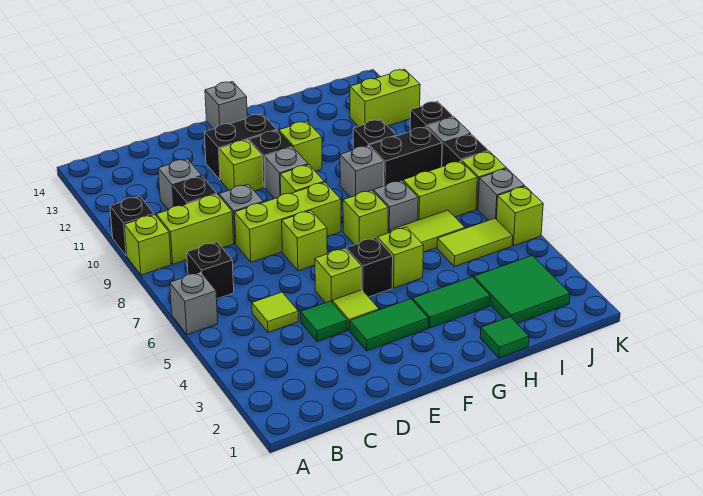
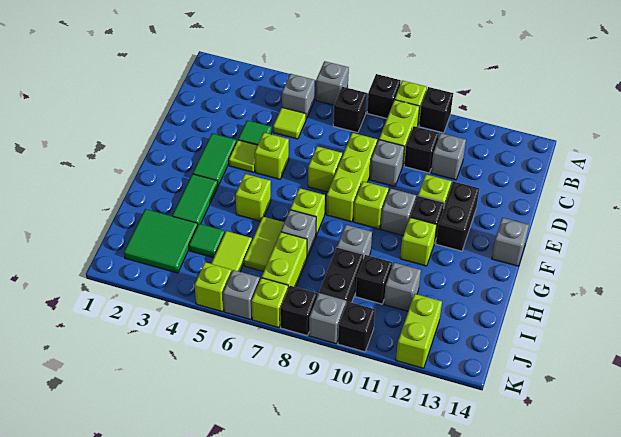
none -> grey 1x1 brick [282,74,315,119]
black 1x1 brick [346,238,393,297] -> black 1x1 brick moved to [367,74,401,119]
green 1x1 tile [480,317,529,358] -> green 1x1 tile moved to [189,224,225,258]
none -> grey 1x1 brick [384,263,421,311]

